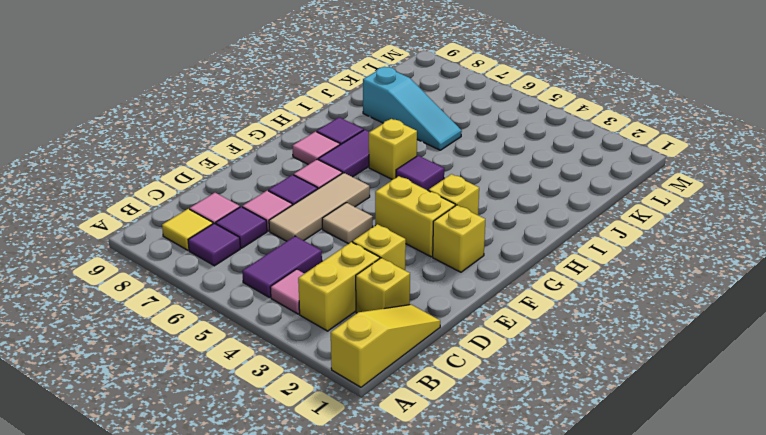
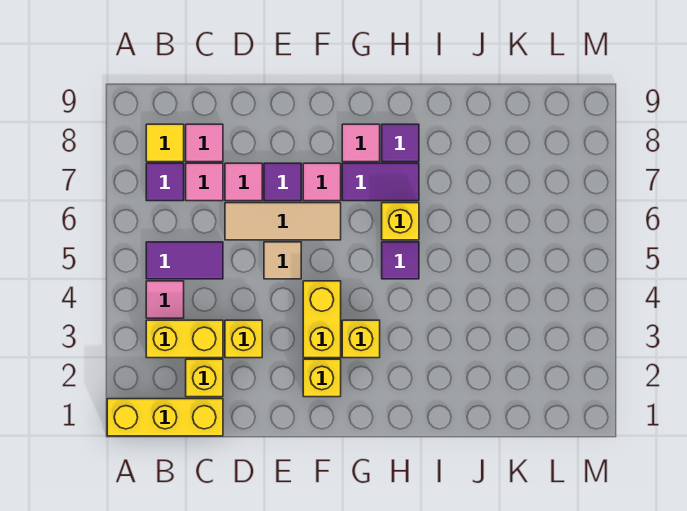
yellow 1x3 slope [331,305,440,387] -> yellow 1x3 brick [107,399,223,436]
purple 1x1 tile [216,207,267,248] -> pink 1x1 tile [186,163,223,201]
cyan 1x3 slope [363,67,462,150] -> none

